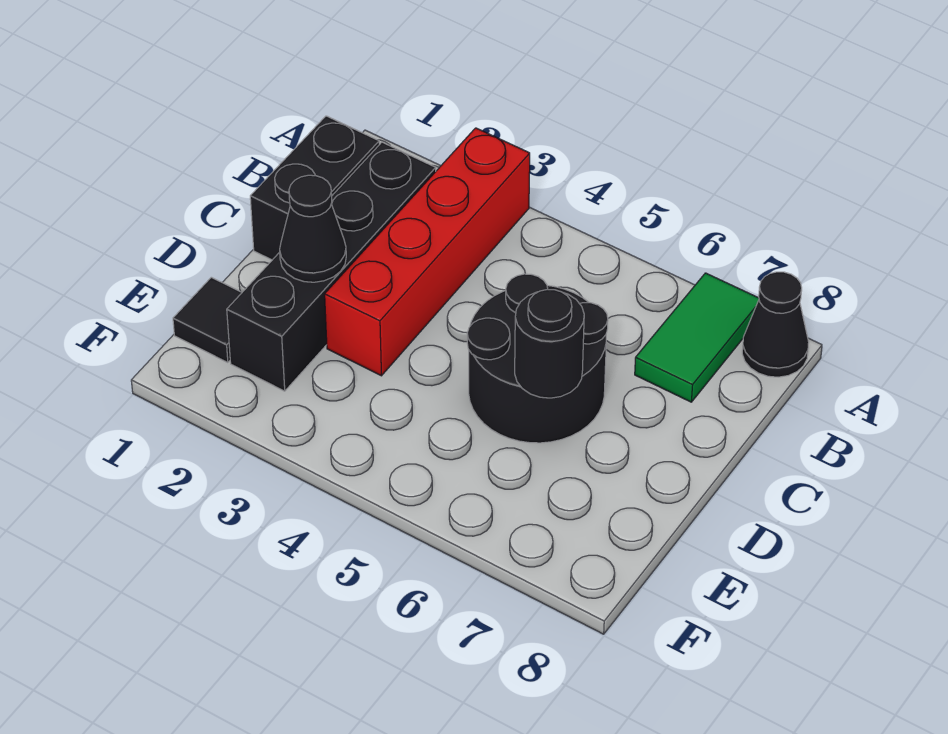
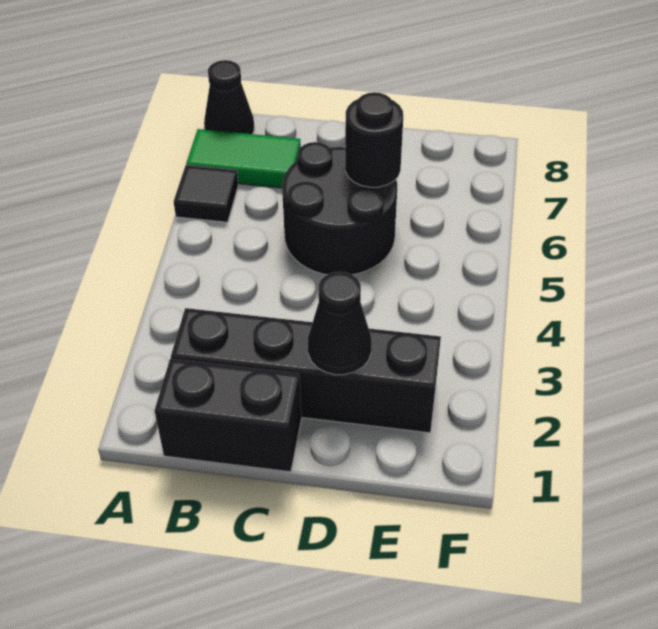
red 1x4 brick [325,128,530,376] -> none
black 1x1 tile [173,277,242,363] -> black 1x1 tile moved to [174,165,238,222]

